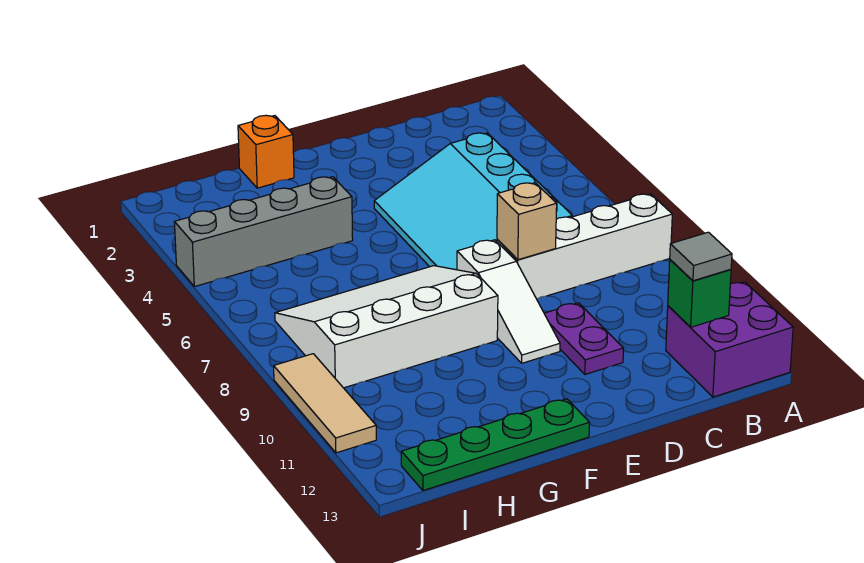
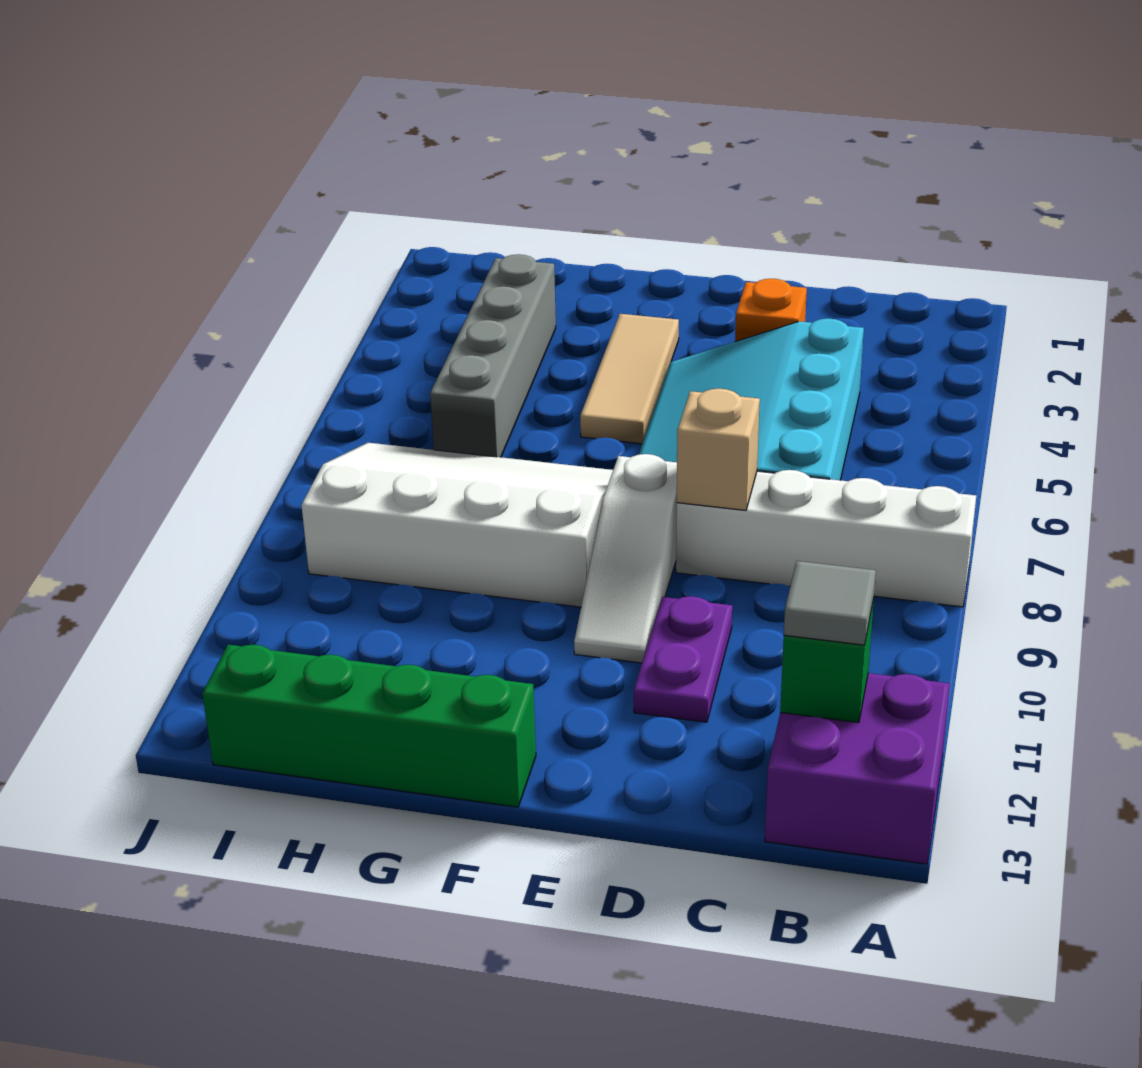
green 1x4 plate [401,399,589,491] -> green 1x4 brick [202,645,536,807]
orange 1x1 brick [238,115,294,188] -> orange 1x1 brick moved to [735,279,807,342]
grey 1x4 brick [174,177,353,287] -> grey 1x4 brick turned to [430,254,556,457]
tan 1x3 tile [274,354,376,453] -> tan 1x3 tile moved to [580,314,679,444]

